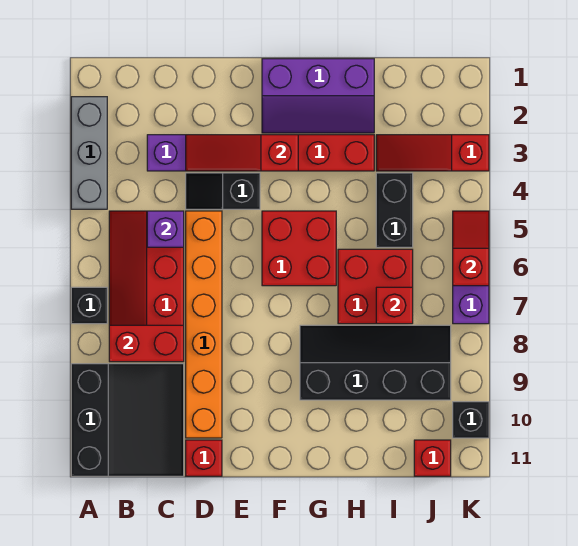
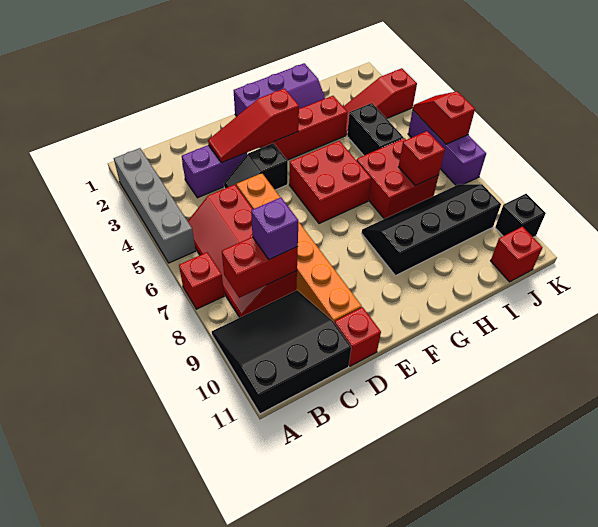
grey 1x3 brick [71,97,107,209] -> grey 1x4 brick [114,148,195,263]
black 1x1 brick [71,287,107,324] -> red 1x1 brick [179,252,224,309]
black 3x3 slope [71,364,184,476] -> black 3x3 slope turned to [212,290,351,414]
purple 1x1 brick [147,211,184,247] -> purple 1x1 brick moved to [251,197,298,260]

